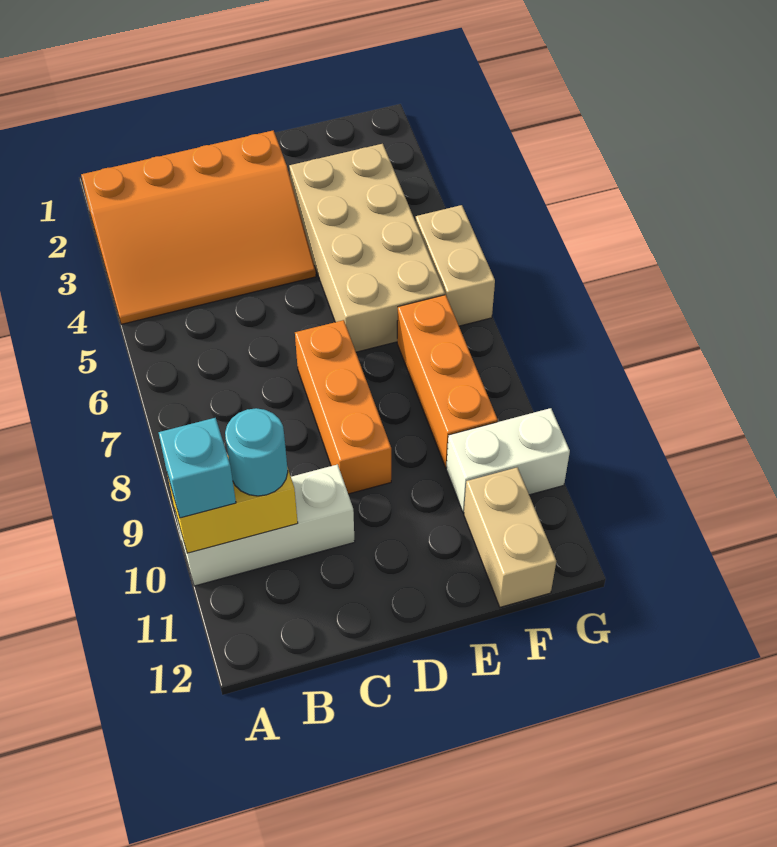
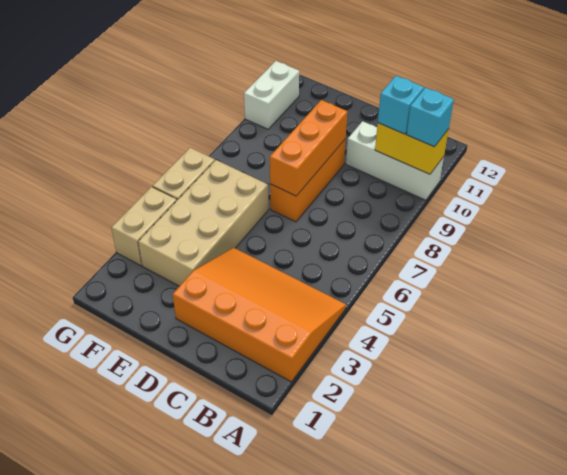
cyan 1x1 round brick [225,408,288,496] -> cyan 1x1 brick [378,76,424,134]
orange 1x3 brick [397,295,498,468] -> orange 1x3 brick moved to [270,100,347,196]
white 1x2 brick [446,408,570,513] -> white 1x2 brick turned to [244,61,299,129]
tan 1x2 brick [464,467,556,607] -> tan 1x2 brick moved to [111,187,177,266]

